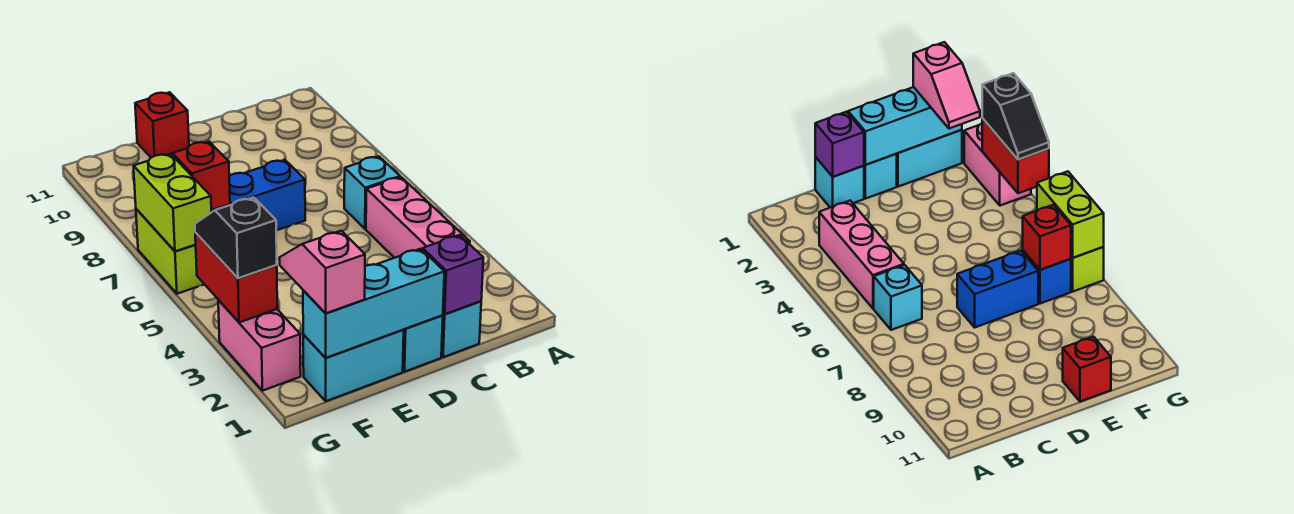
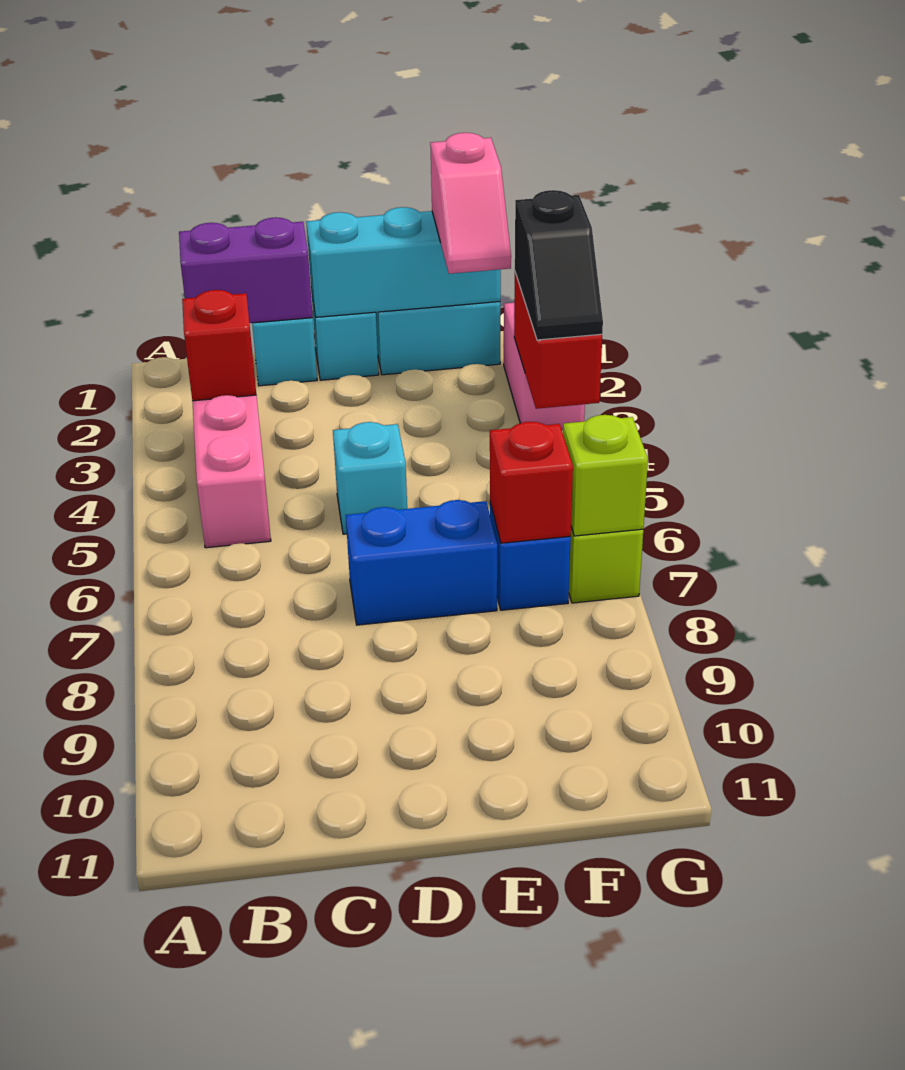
cyan 1x1 brick [344,156,400,229] -> cyan 1x1 brick moved to [333,422,407,534]
purple 1x1 brick [423,235,483,314] -> purple 1x2 brick [179,217,313,323]
red 1x1 brick [135,92,189,158] -> red 1x1 brick moved to [182,290,256,401]
lime 1x2 brick [134,154,211,251] -> lime 1x1 brick [563,415,648,536]

